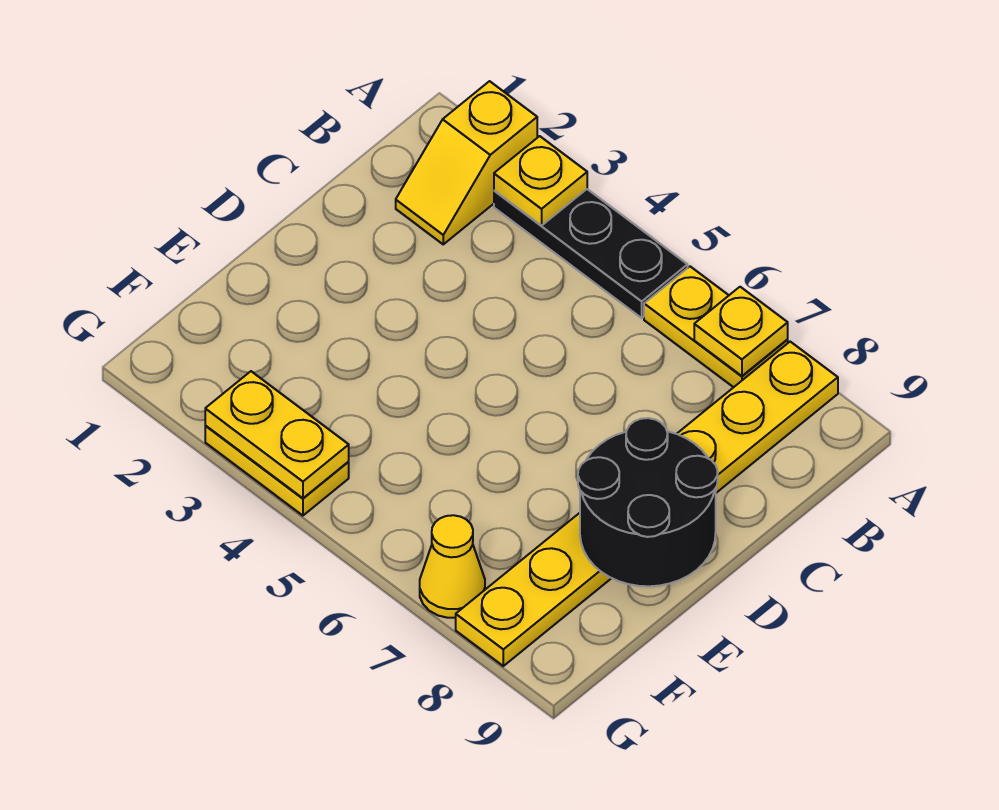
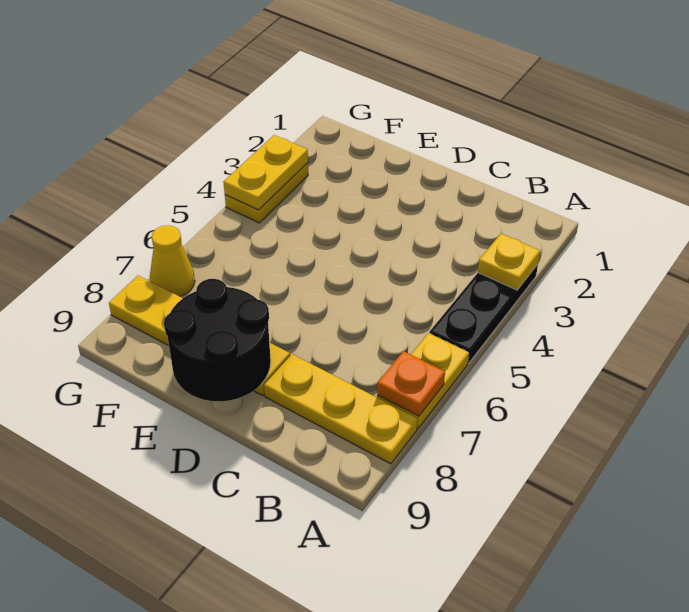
yellow 1x2 slope [396,81,537,244] -> none
yellow 1x1 plate [694,287,788,376] -> orange 1x1 plate [377,351,445,416]

